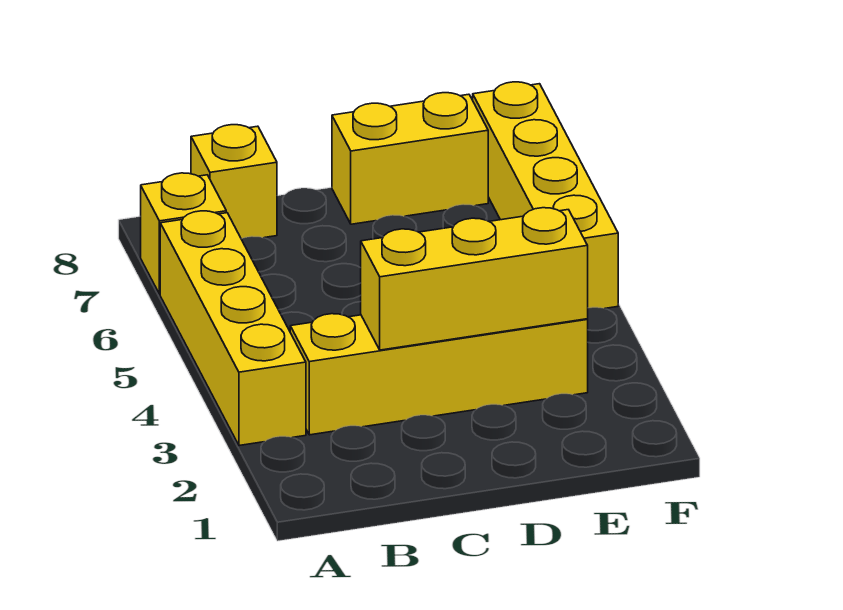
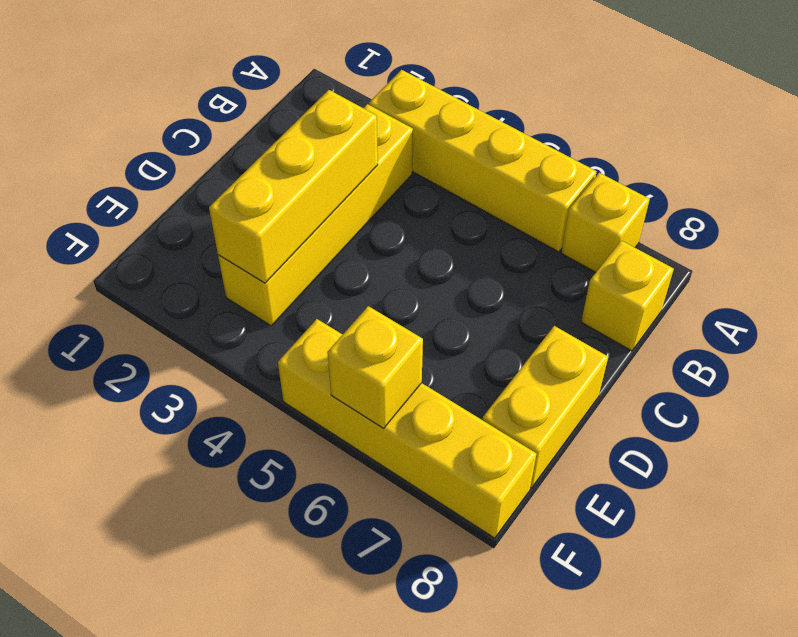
none -> yellow 1x1 brick [327,306,423,428]

